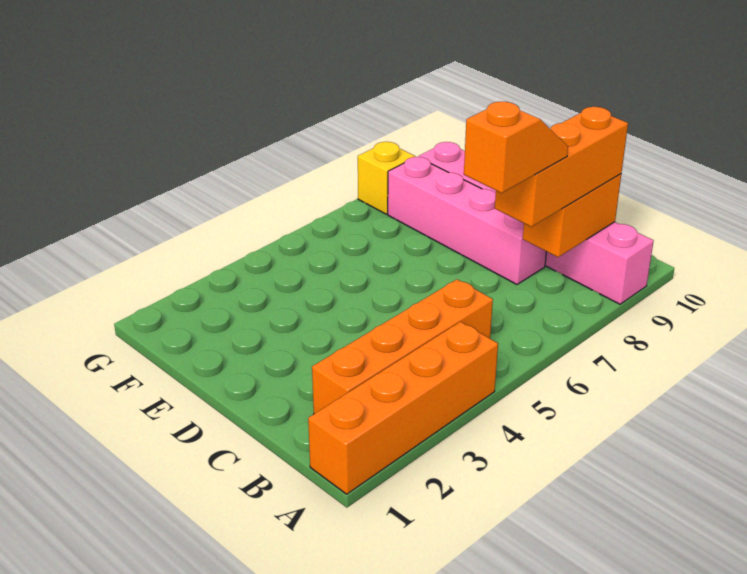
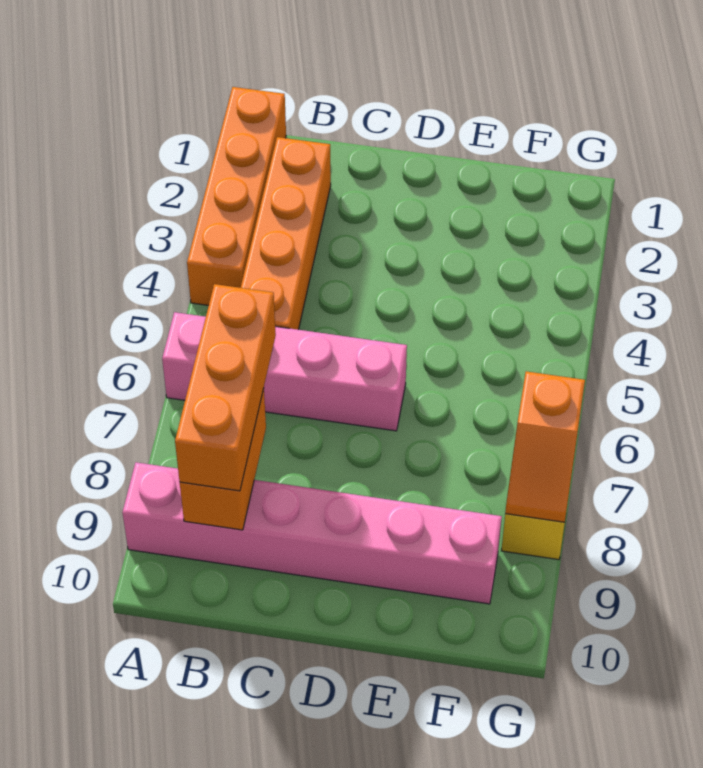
orange 1x2 slope [464,102,568,193] -> orange 1x2 slope moved to [505,371,585,522]
pink 1x4 brick [388,157,546,284] -> pink 1x4 brick moved to [162,312,407,431]

